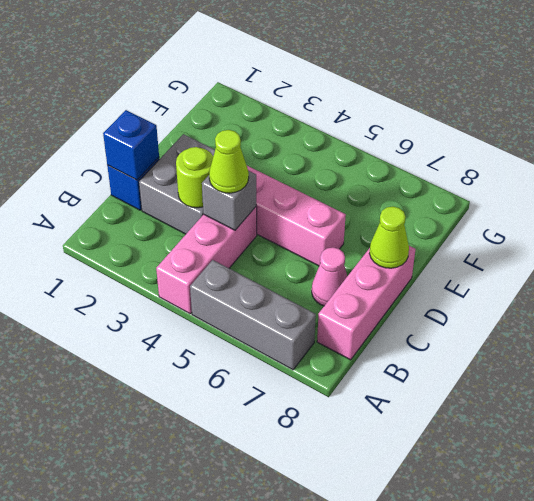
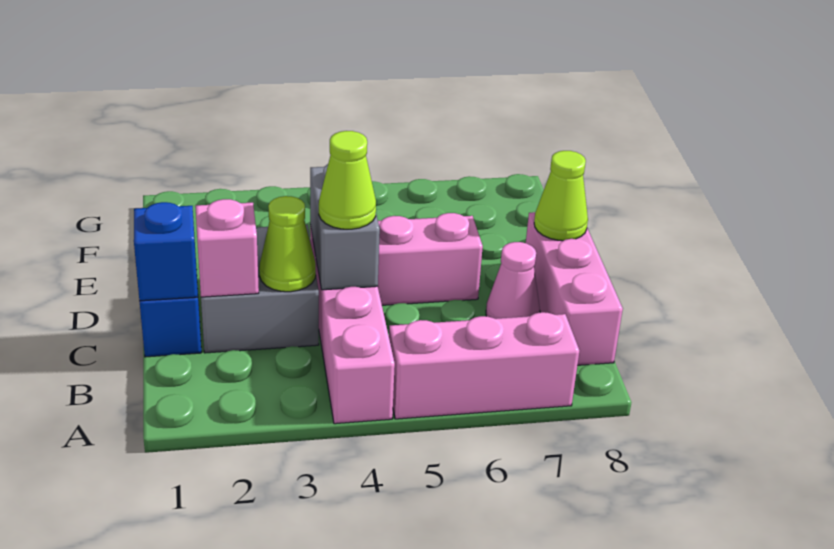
grey 1x3 brick [190,260,316,370] -> pink 1x3 brick [389,312,579,419]
none -> pink 1x1 brick [195,199,259,297]
lime 1x1 round brick [176,147,213,208] -> lime 1x1 cone [259,196,316,292]
grey 1x1 brick [202,171,256,230] -> grey 1x2 brick [310,164,380,290]

